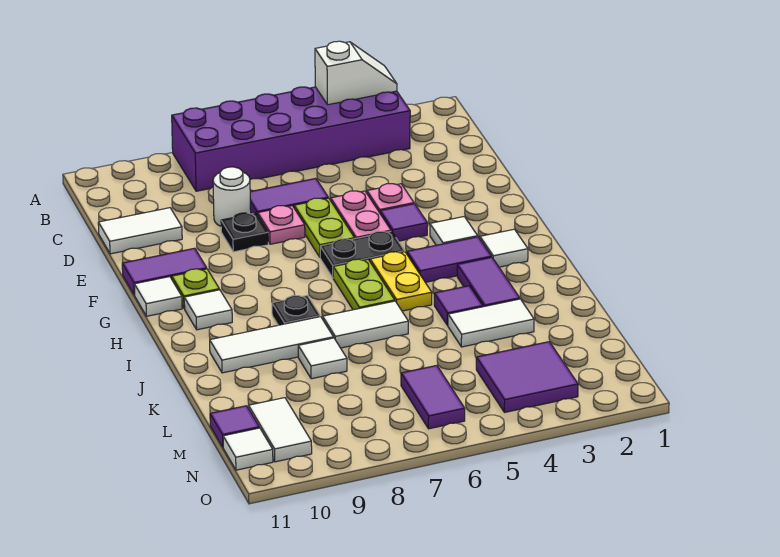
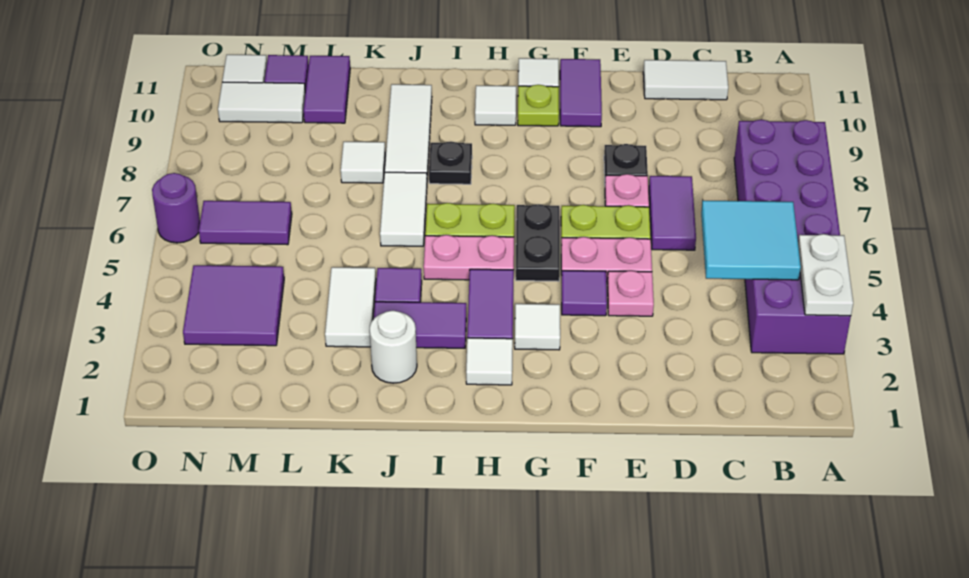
white 1x2 slope [315,41,397,105] -> white 1x2 plate [798,234,853,316]
none -> cyan 2x2 tile [701,200,801,280]
white 1x1 round brick [213,167,251,226] -> white 1x1 round brick moved to [370,311,417,383]
white 1x2 tile [98,208,182,254] -> white 1x2 tile turned to [643,60,728,100]
yellow 1x2 plate [370,252,432,311] -> pink 1x2 plate [424,235,514,280]
none -> purple 1x2 tile [304,56,350,123]
none -> purple 1x1 round brick [152,173,200,243]

